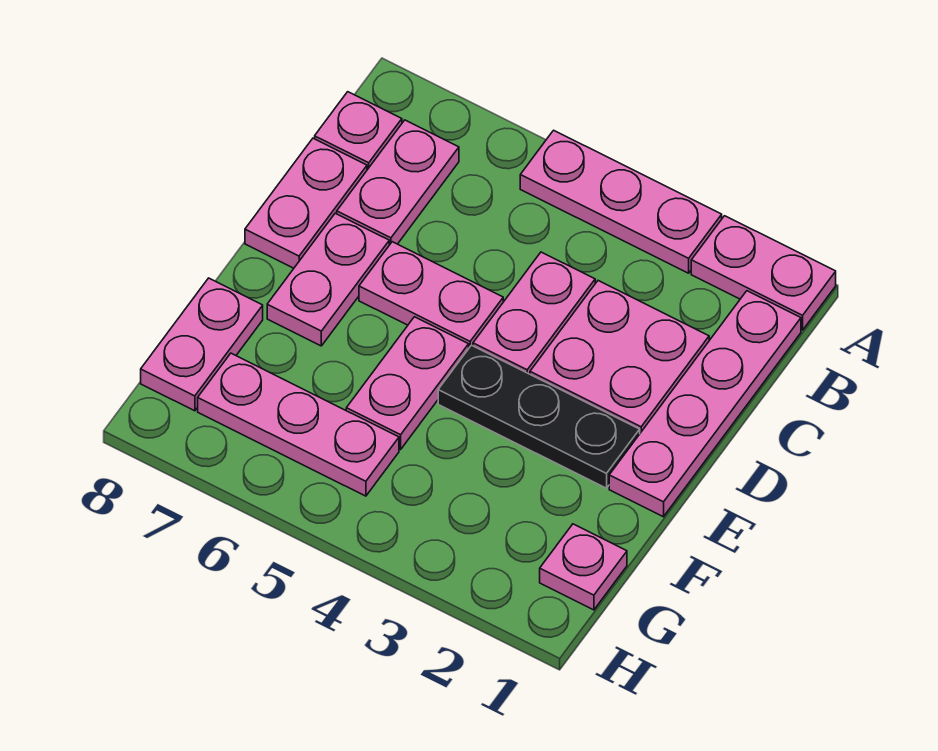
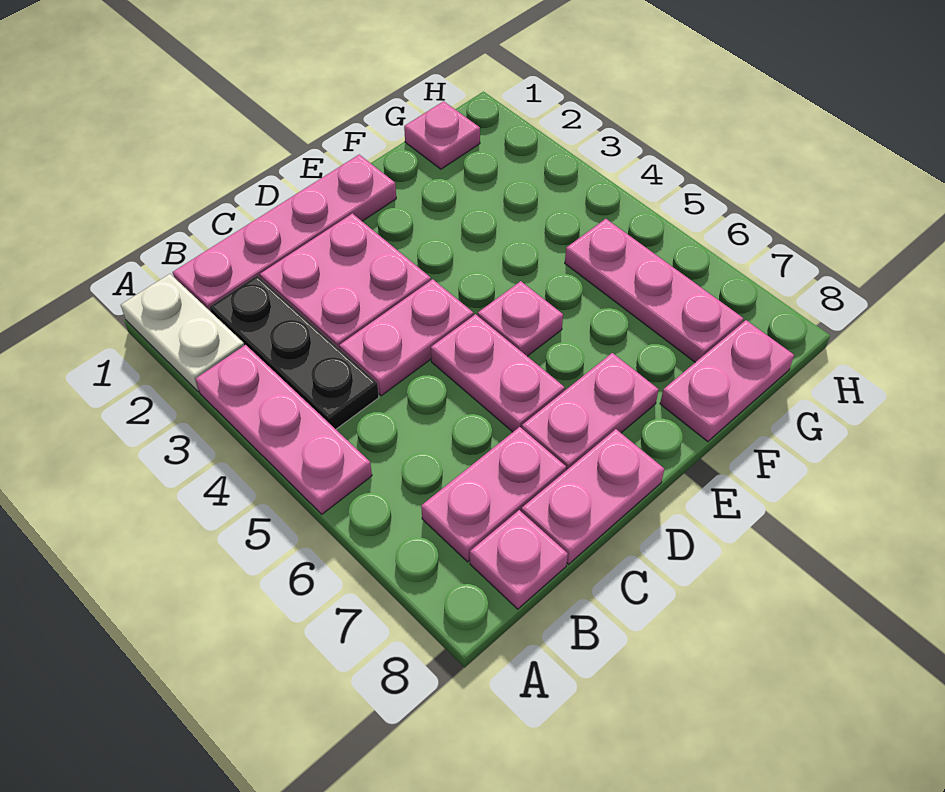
pink 1x2 plate [691,216,836,330] -> white 1x2 plate [121,274,244,392]
black 1x3 plate [438,345,640,488] -> black 1x3 plate moved to [210,276,379,429]
pink 1x2 plate [346,317,469,449] -> pink 1x1 plate [478,281,563,356]

